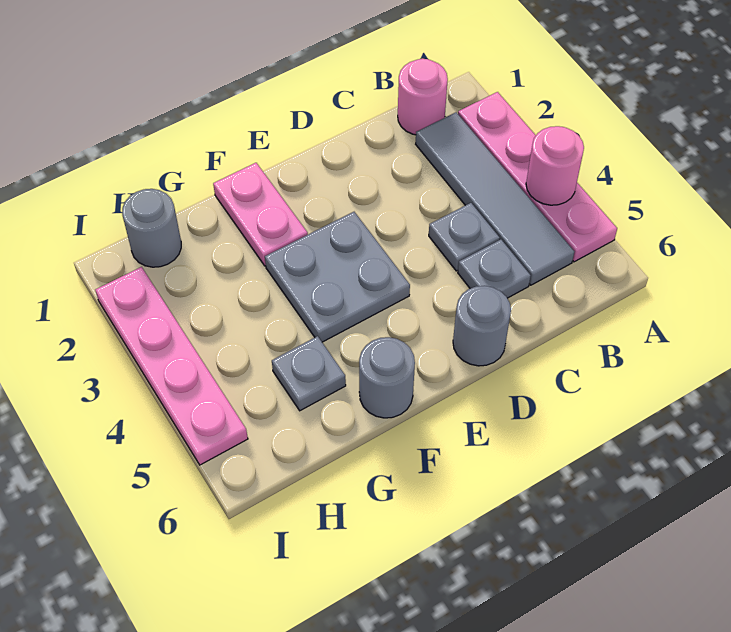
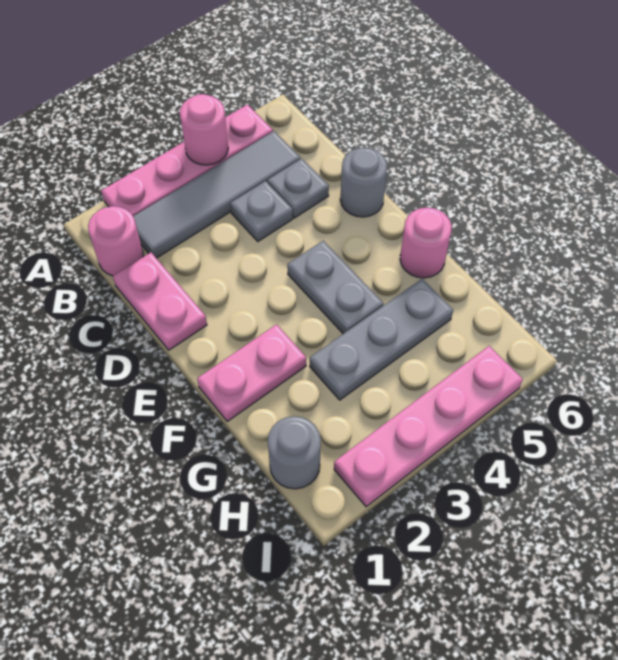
none -> pink 1x2 plate [113,252,207,350]
grey 2x2 plate [265,212,410,342] -> grey 1x2 plate [287,241,383,334]
grey 1x1 round brick [359,337,415,418] -> pink 1x1 round brick [400,208,452,278]
grey 1x1 plate [272,336,346,411] -> grey 1x3 plate [310,279,453,400]

